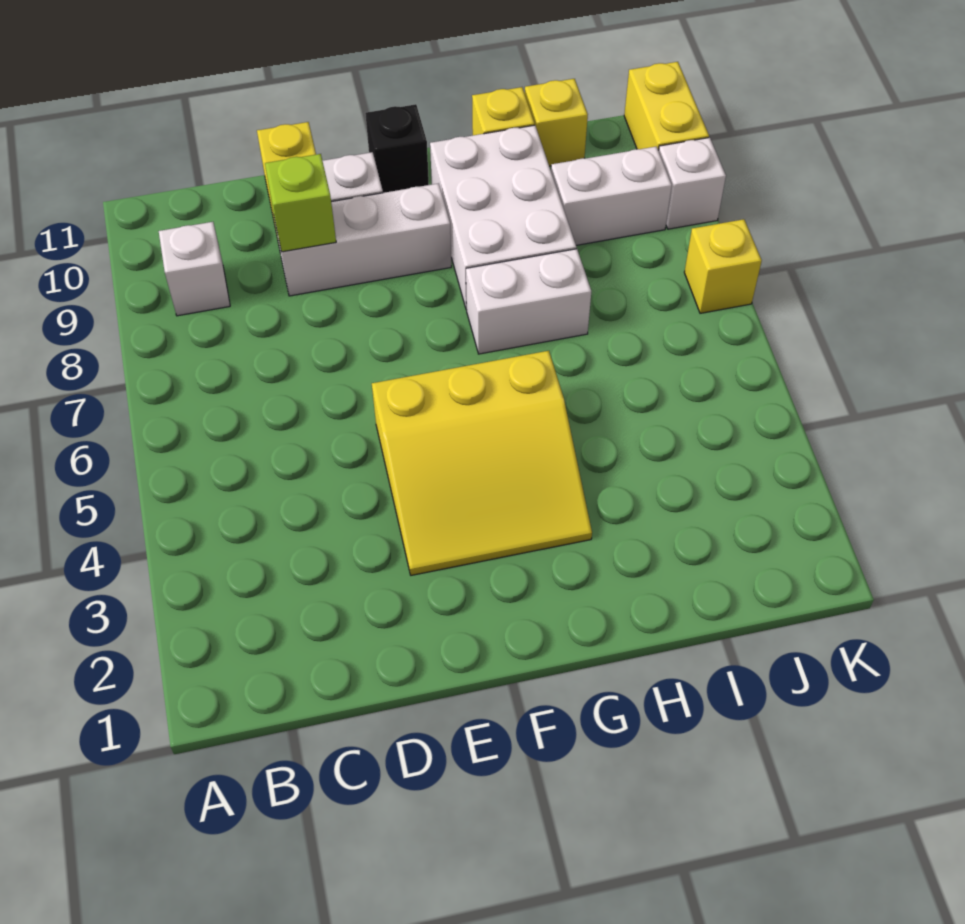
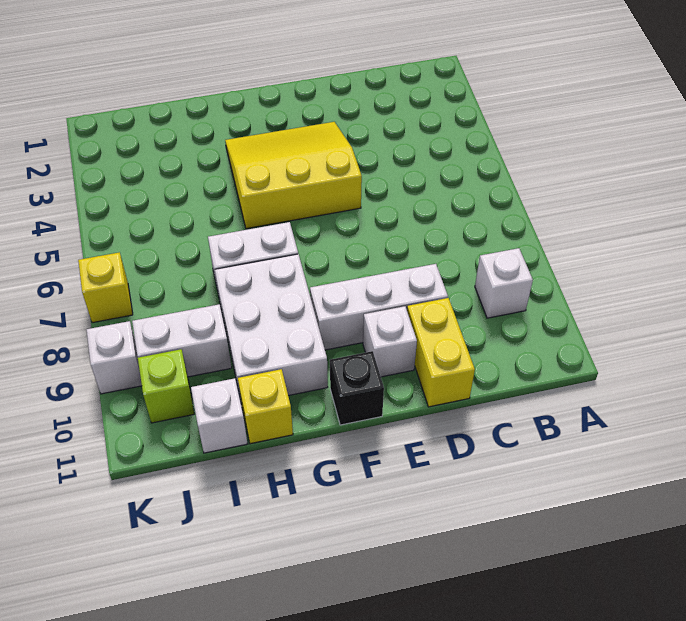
lime 1x1 brick [265,154,336,252] -> lime 1x1 brick moved to [138,349,194,423]
yellow 1x1 brick [525,79,588,166] -> white 1x1 brick [191,378,247,453]
yellow 1x2 brick [624,62,709,151] -> none

